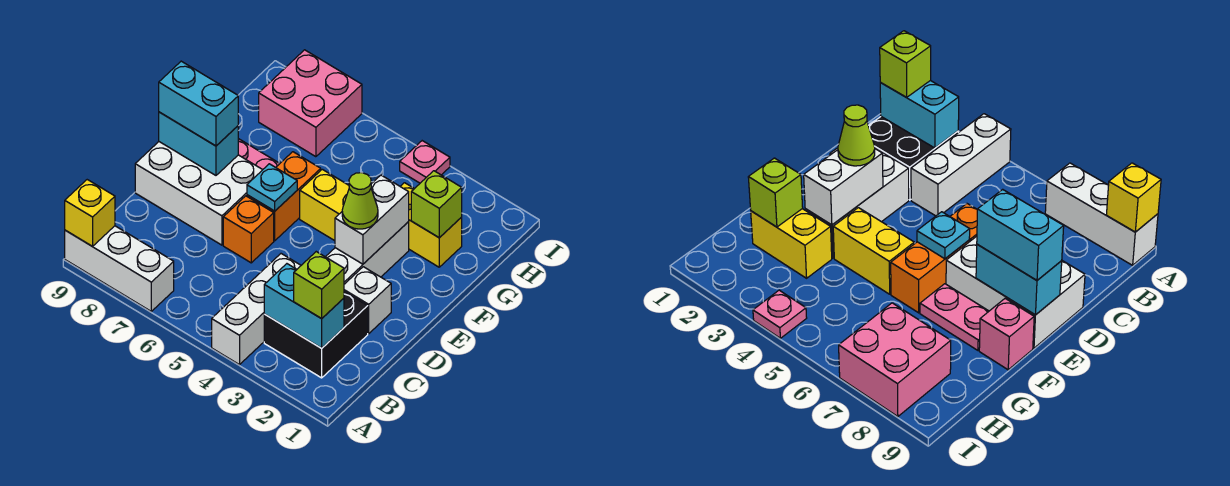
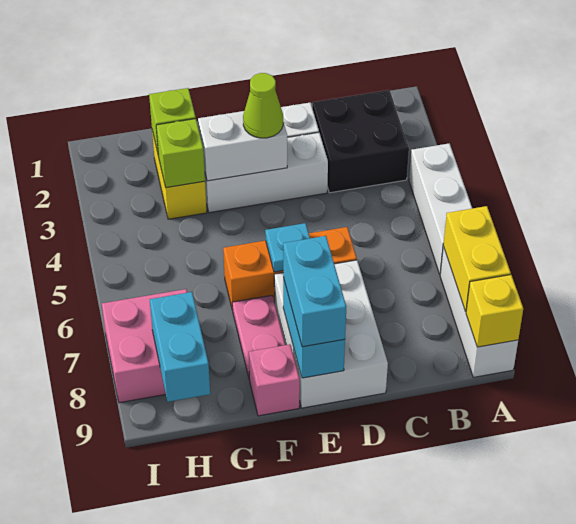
white 1x3 brick [212,254,301,365] -> white 1x3 brick turned to [409,143,472,274]
cyan 1x2 brick [264,264,344,348] -> cyan 1x2 brick moved to [150,292,210,402]
lime 1x1 brick [294,252,344,319] -> lime 1x1 brick moved to [156,119,205,188]
yellow 1x2 brick [300,169,349,241] -> yellow 1x2 brick moved to [443,206,511,312]
pink 1x1 plate [400,141,450,183] -> none

